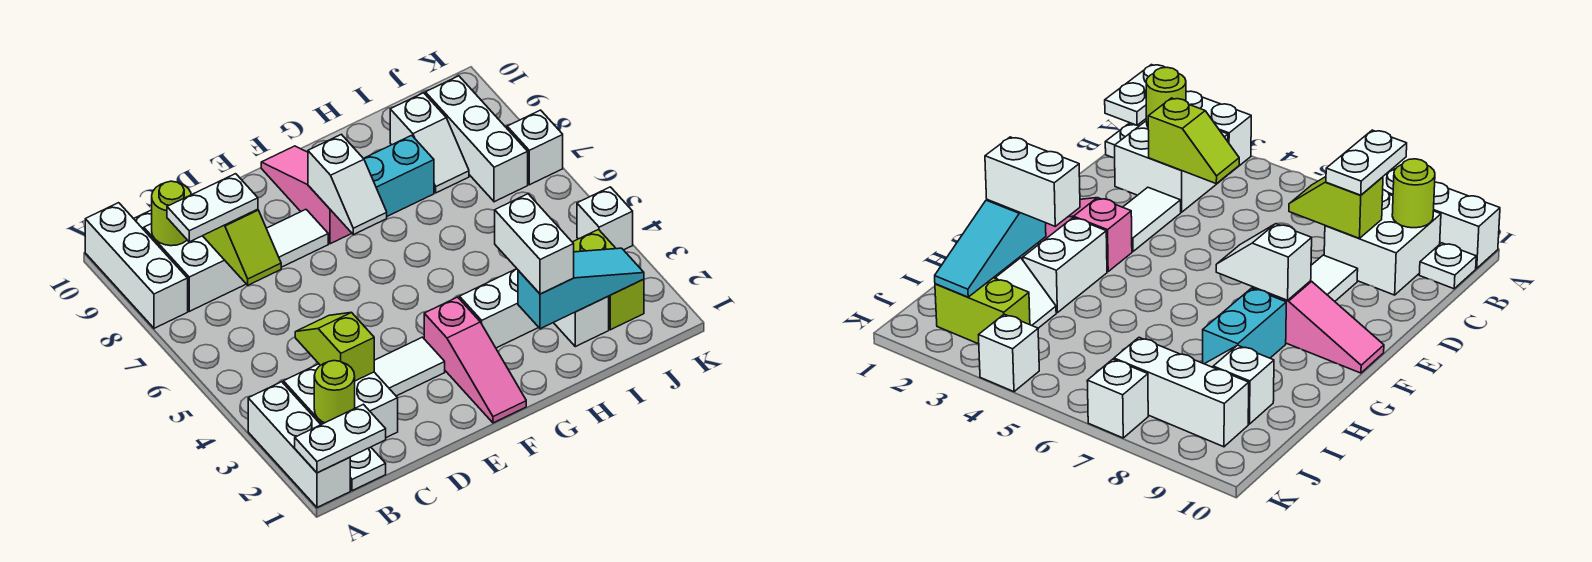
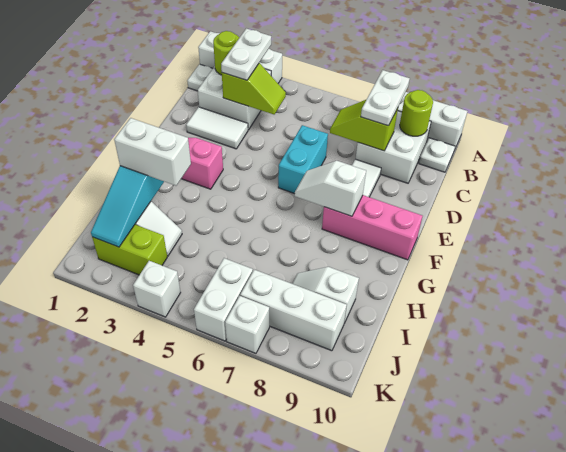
white 1x2 plate [295,404,386,473] -> white 1x2 plate moved to [221,28,271,80]
white 1x2 tile [374,337,445,396] -> white 1x2 tile turned to [186,107,248,149]
pink 1x3 slope [261,146,352,244] -> pink 1x3 brick [322,195,422,260]
white 1x2 brick [459,269,539,348] -> white 1x2 brick moved to [194,258,253,341]
cyan 1x2 brick [364,135,434,216] -> cyan 1x2 brick moved to [278,125,328,194]

